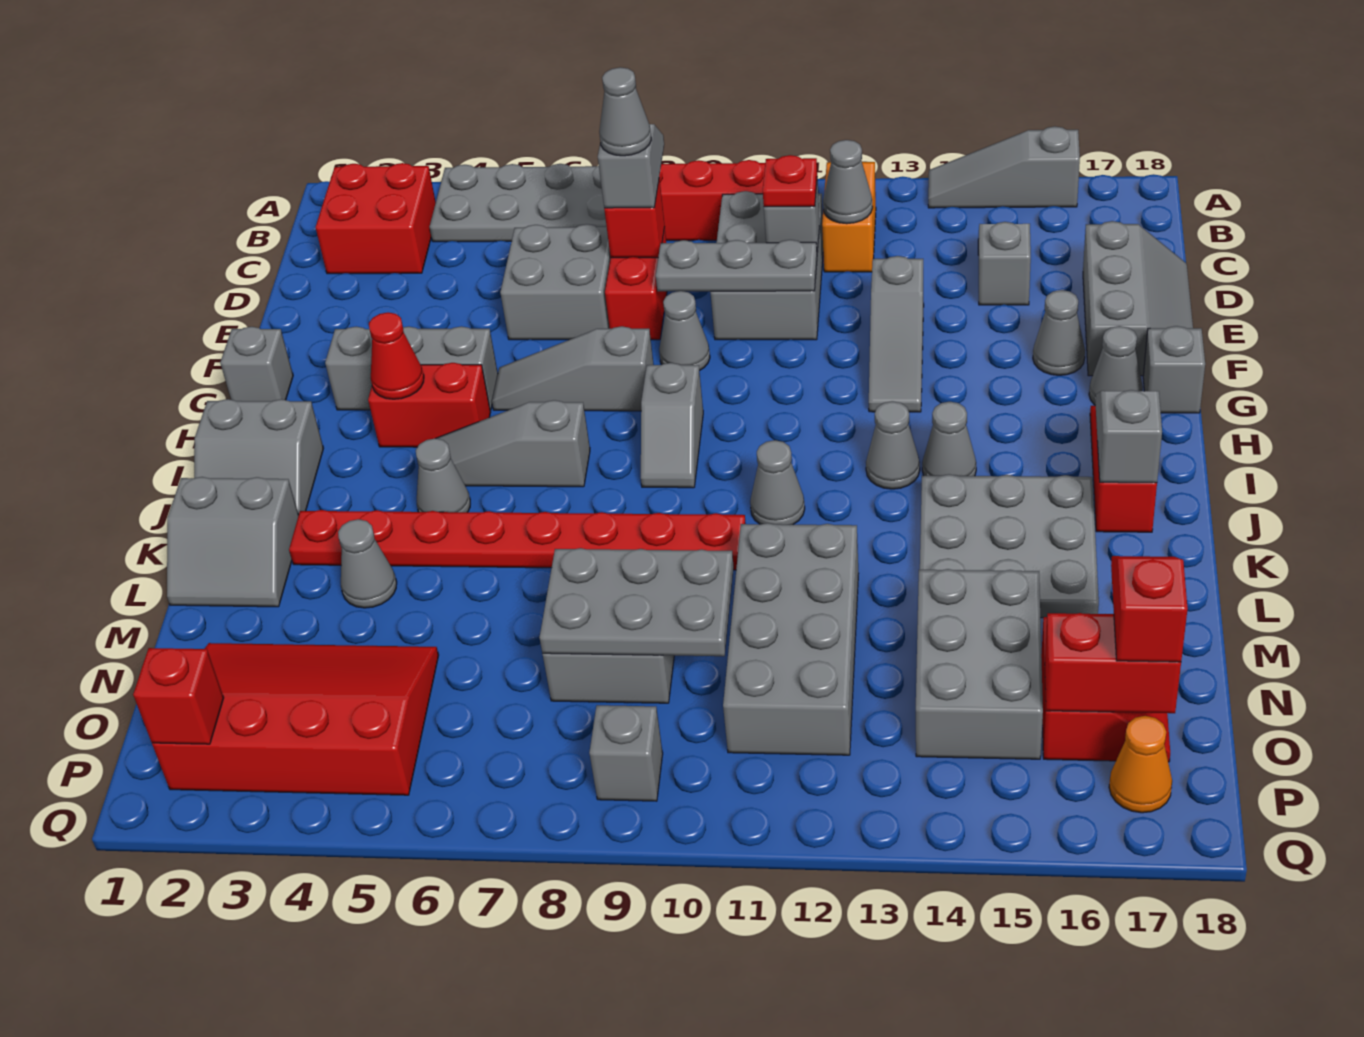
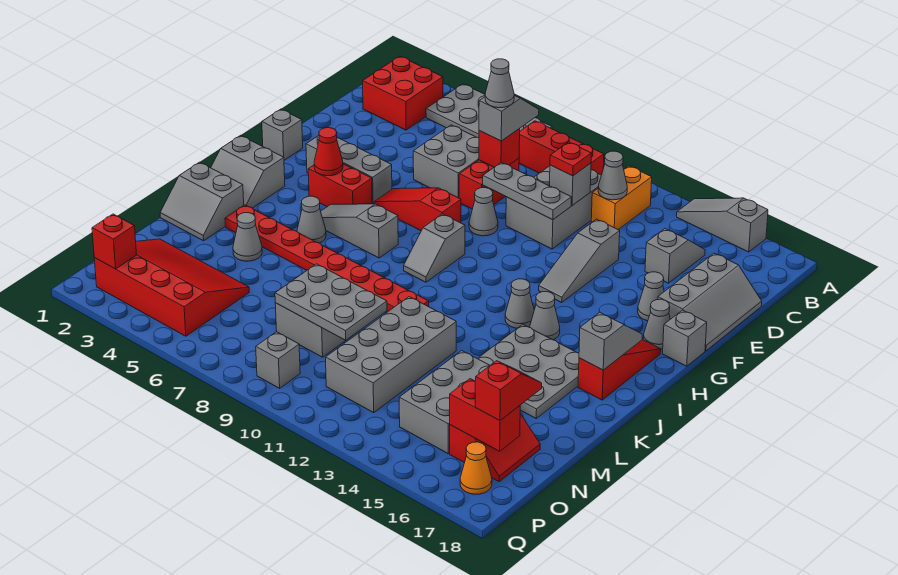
grey 1x3 slope [492,326,654,411] -> red 1x3 slope [374,188,461,231]
grey 1x1 cone [750,440,805,525] -> none

